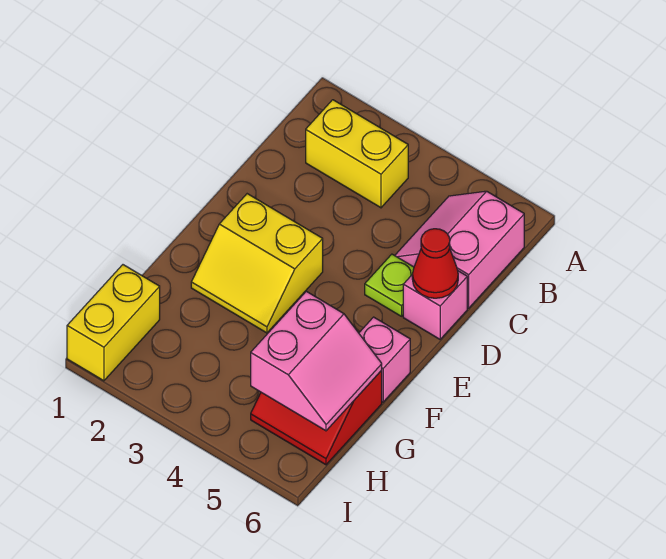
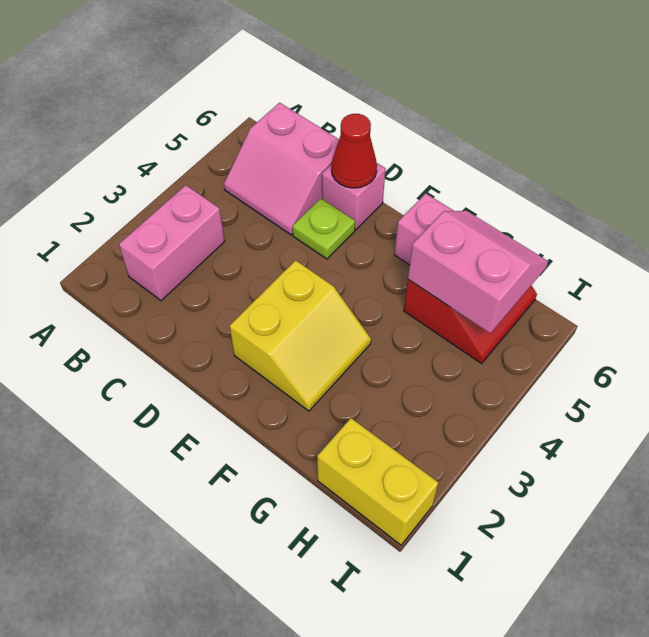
yellow 1x2 brick [306,100,408,208] -> pink 1x2 brick [119,185,224,301]

